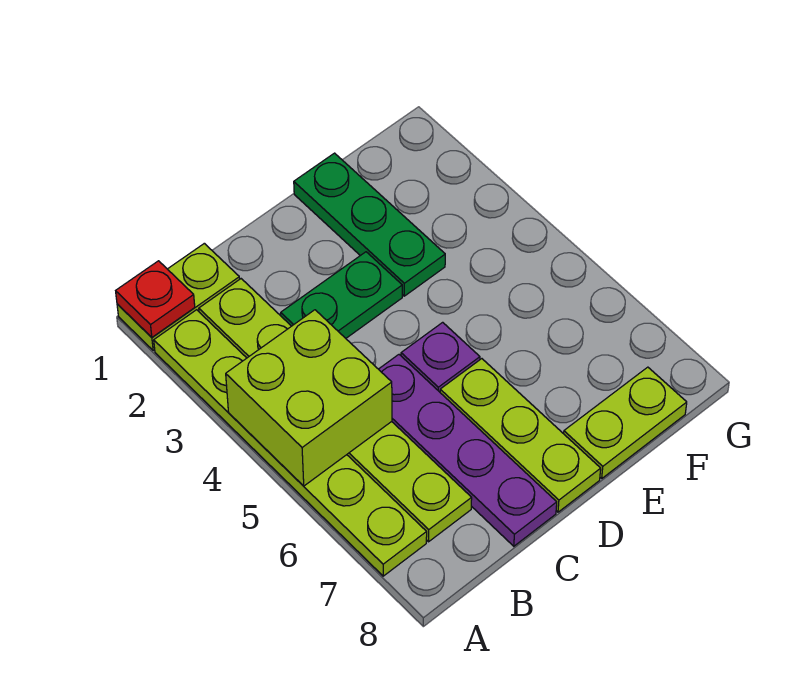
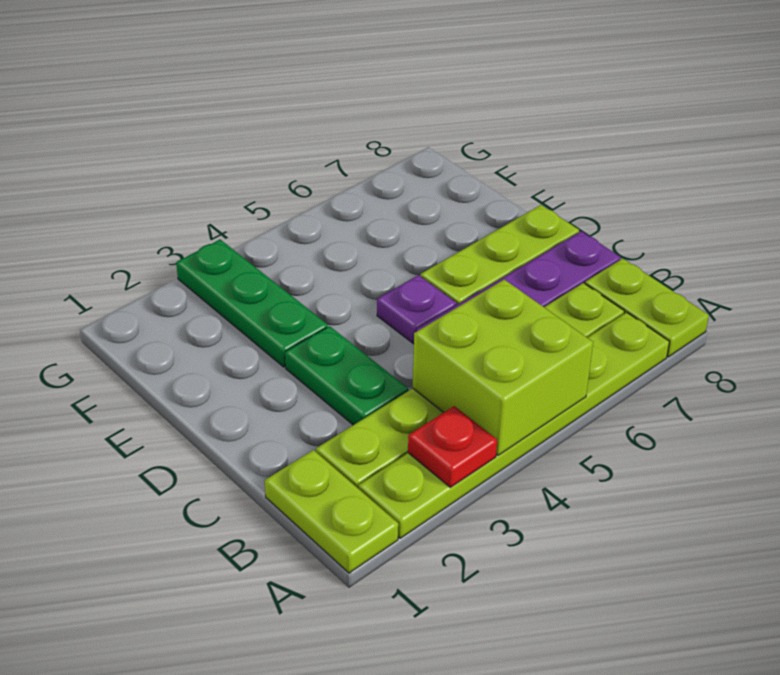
red 1x1 plate [116,261,195,337] -> red 1x1 plate moved to [408,406,497,487]
green 1x3 plate [294,153,445,296] -> green 1x3 plate turned to [176,240,328,367]
lime 1x2 plate [564,367,687,478] -> lime 1x2 plate moved to [585,259,709,357]

